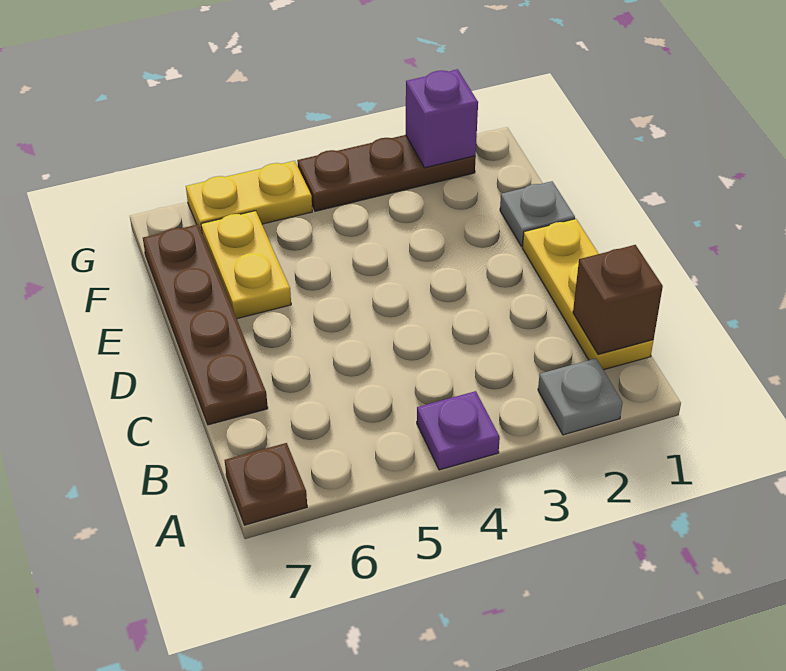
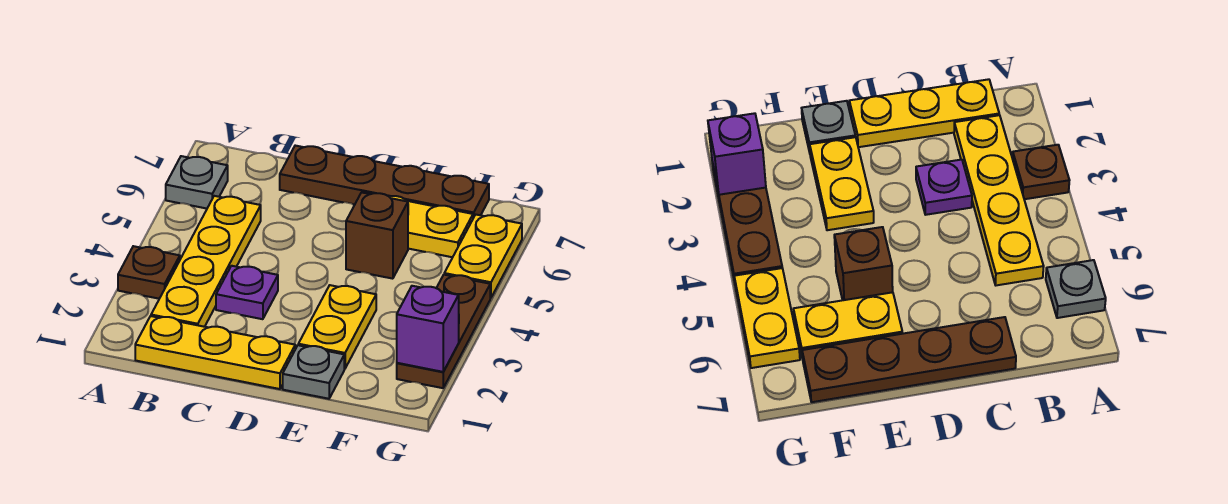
grey 1x1 plate [538,358,623,435] -> grey 1x1 plate moved to [166,156,228,209]
purple 1x1 plate [417,391,500,470] -> purple 1x1 plate moved to [216,266,278,319]
brown 1x1 plate [225,443,307,525] -> brown 1x1 plate moved to [118,246,180,299]
brown 1x1 brick [573,245,663,355] -> brown 1x1 brick moved to [346,192,408,279]
none -> yellow 1x4 plate [151,196,261,327]
none -> yellow 1x2 plate [298,285,376,369]

